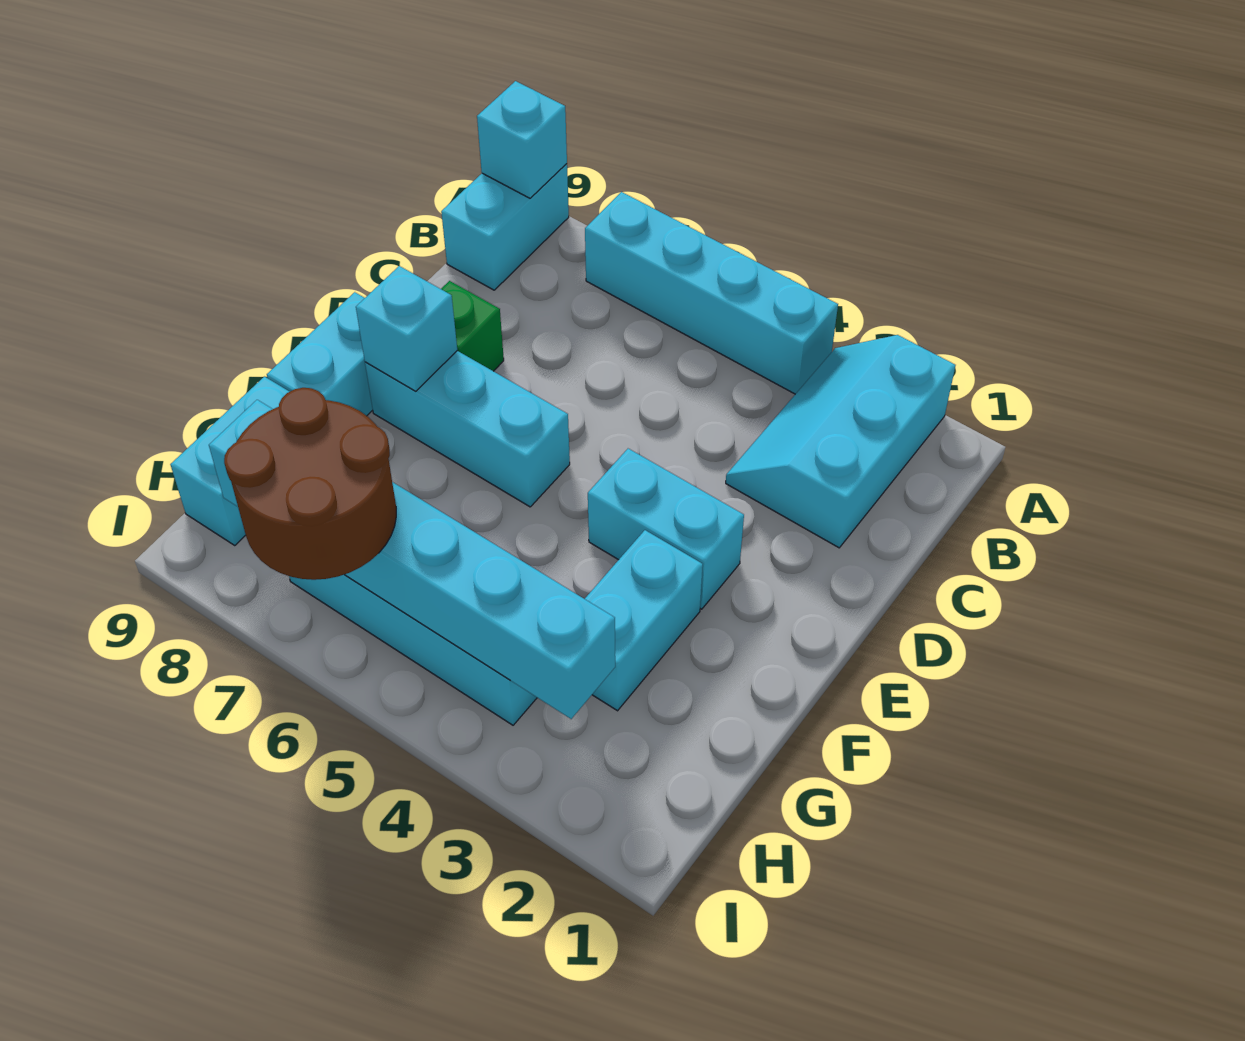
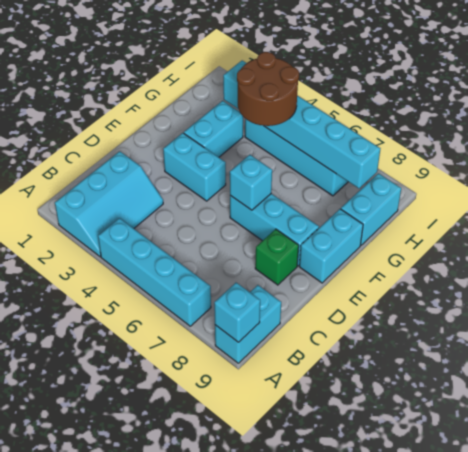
cyan 1x1 brick [356,266,457,391] -> cyan 1x1 brick moved to [230,155,272,210]
brown 2x2 round brick [224,388,396,580] -> brown 2x2 round brick moved to [237,52,299,126]

